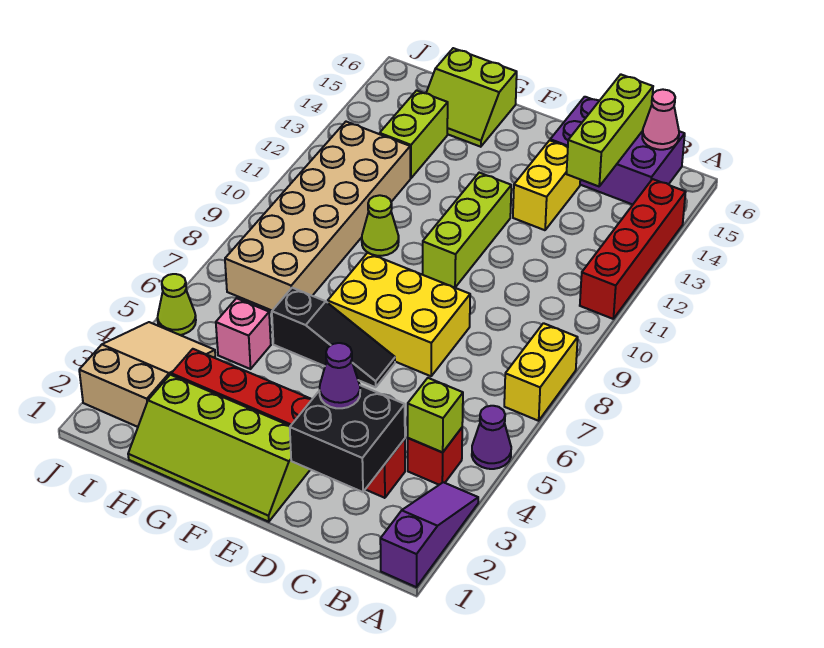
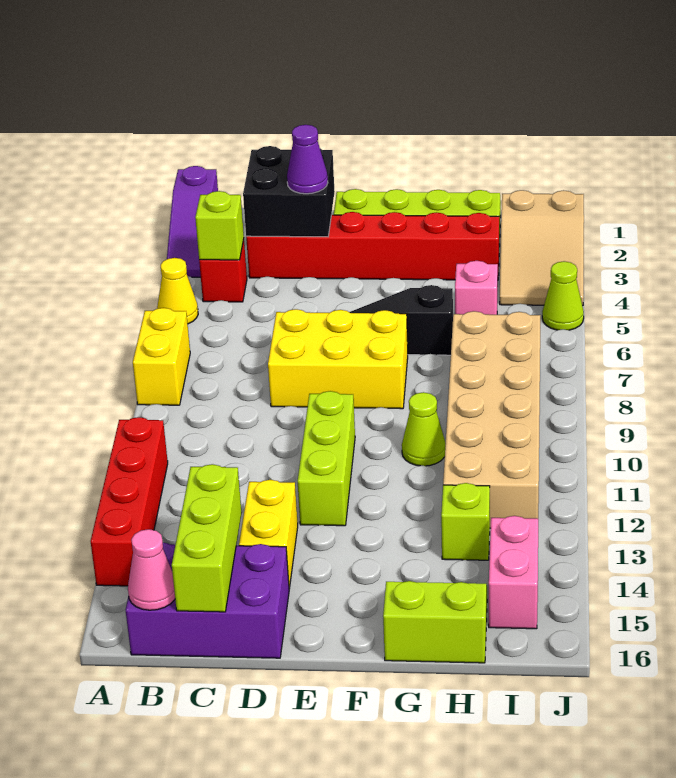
purple 1x1 cone [472,406,511,469] -> yellow 1x1 cone [157,258,198,324]
lime 1x2 brick [380,90,448,178] -> lime 1x1 brick [441,483,490,560]
none -> pink 1x2 brick [489,516,538,629]

